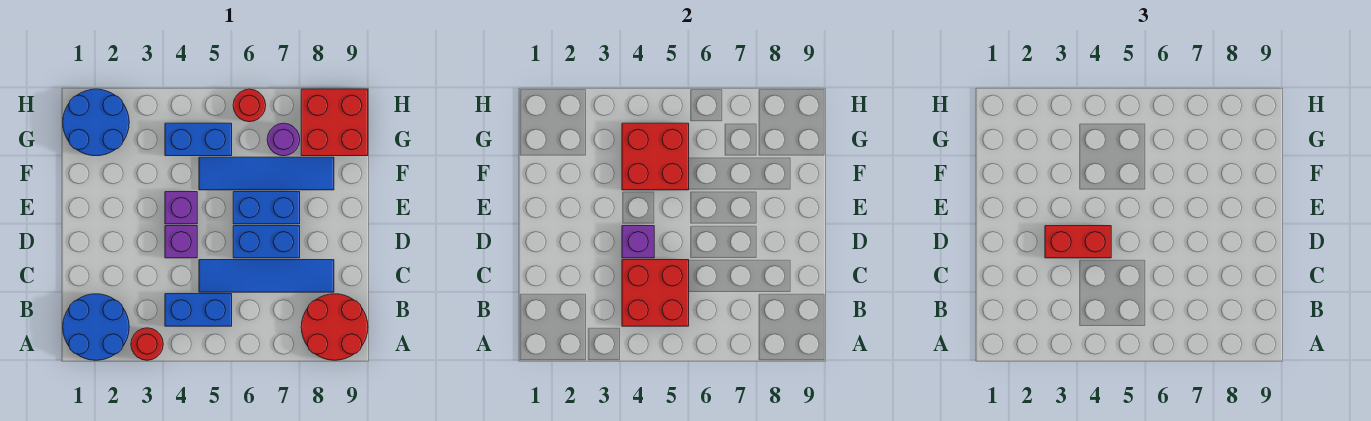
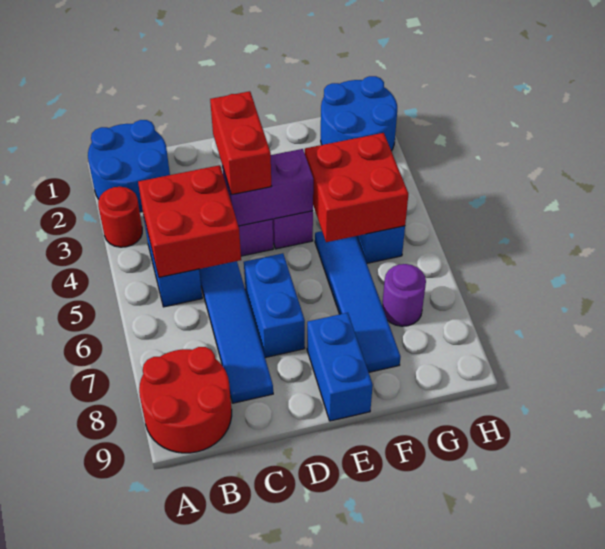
purple 1x1 brick [622,226,654,258] -> purple 1x2 brick [222,149,313,226]
blue 1x2 brick [233,192,300,224] -> blue 1x2 brick moved to [307,313,373,421]
red 2x2 brick [301,89,368,156] -> none
red 1x1 round brick [233,89,266,122] -> none

